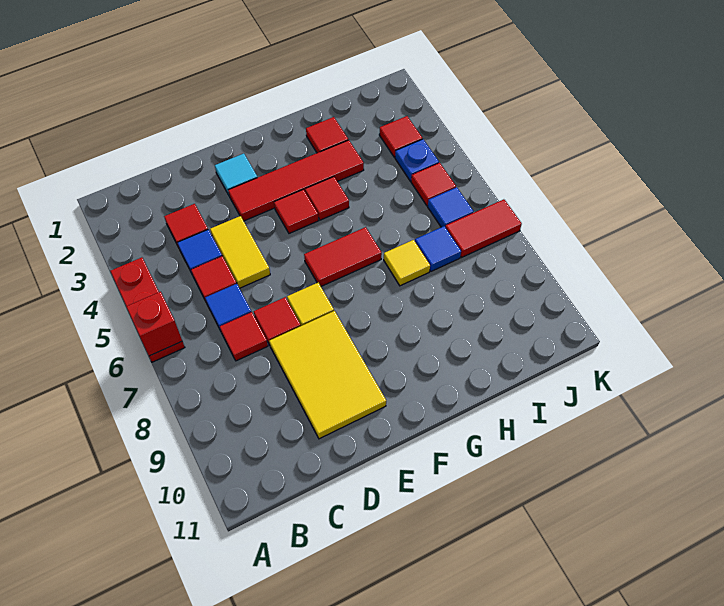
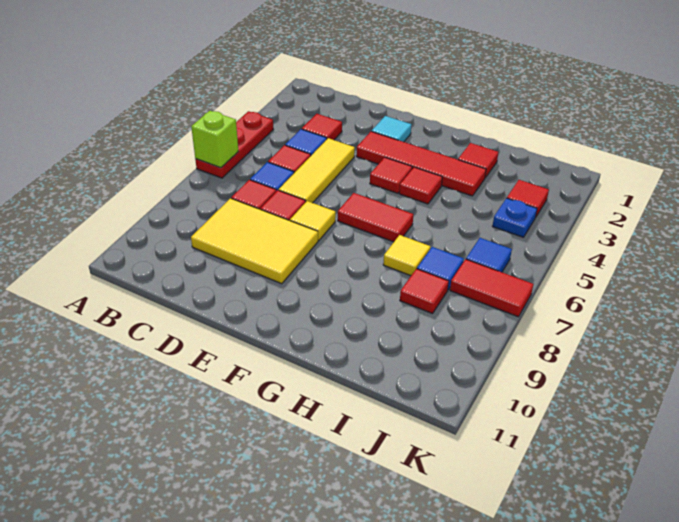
red 1x1 brick [126,292,182,356] -> lime 1x1 brick [191,111,239,168]
yellow 1x2 tile [210,216,270,288] -> yellow 1x3 tile [279,138,355,203]
yellow 2x3 tile [269,311,386,439] -> yellow 2x3 tile turned to [191,198,318,284]
red 1x1 tile [411,163,456,206] -> red 1x1 tile moved to [400,269,449,314]

